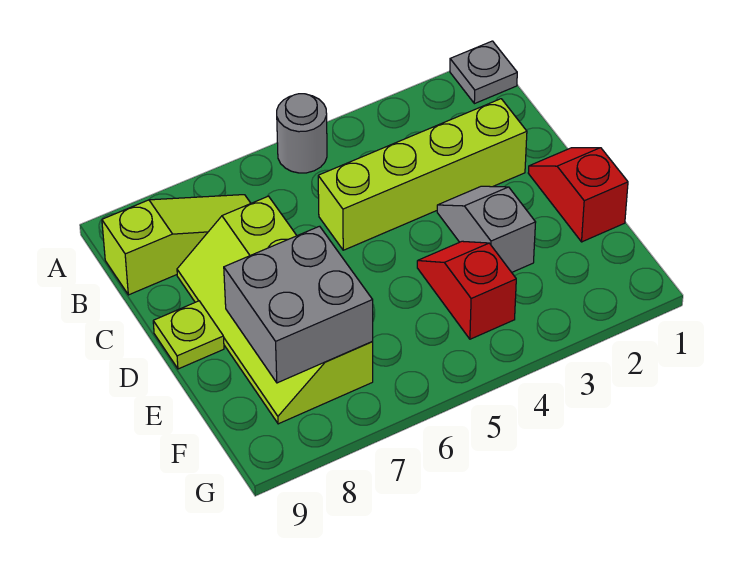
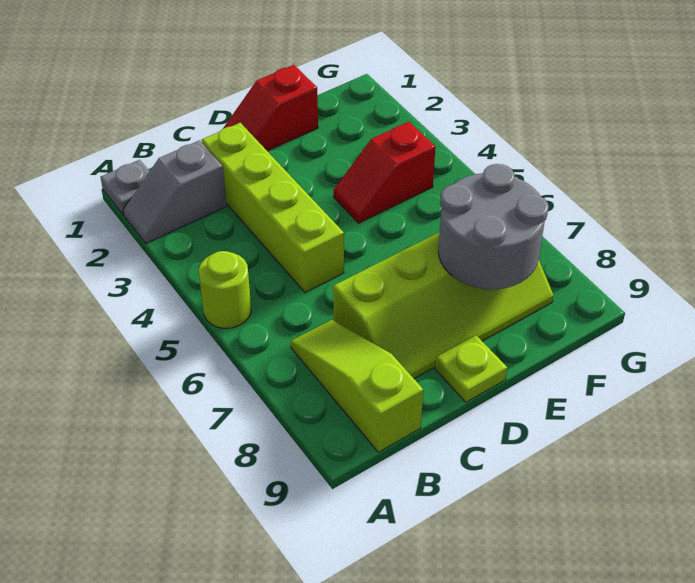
grey 1x1 round brick [277,94,327,173] -> lime 1x1 round brick [199,251,251,328]
grey 1x2 slope [437,186,536,272] -> grey 1x2 slope moved to [123,140,227,244]
grey 2x2 brick [224,226,373,383] -> grey 2x2 round brick [438,164,549,289]

